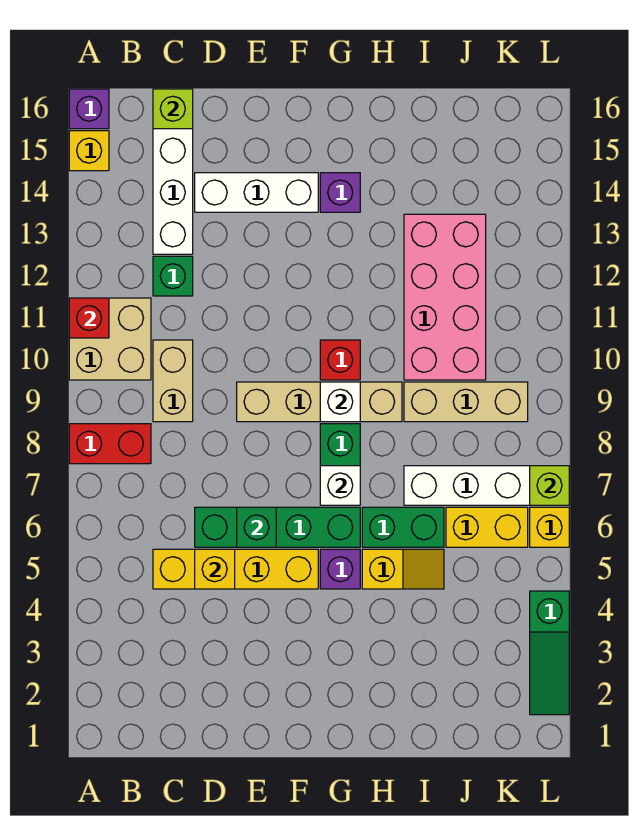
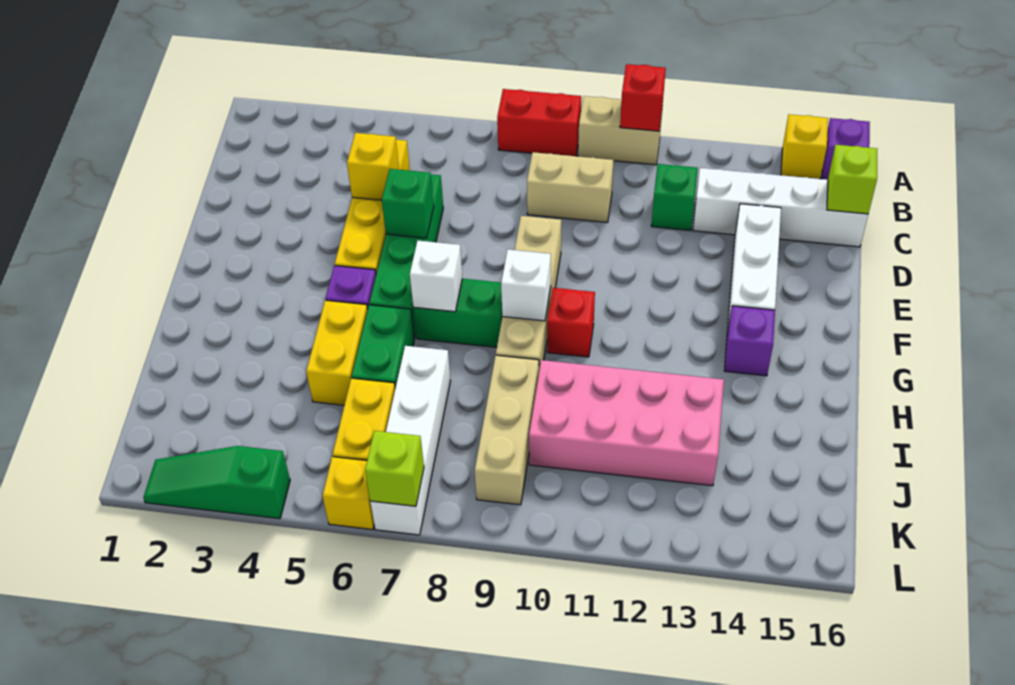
red 1x2 brick [69,424,151,464] -> red 1x2 brick turned to [497,89,581,156]
tan 2x2 brick [69,298,151,380] -> tan 1x2 brick [578,96,663,165]
yellow 1x2 slope [362,549,444,589] -> yellow 1x2 brick [306,300,368,405]

